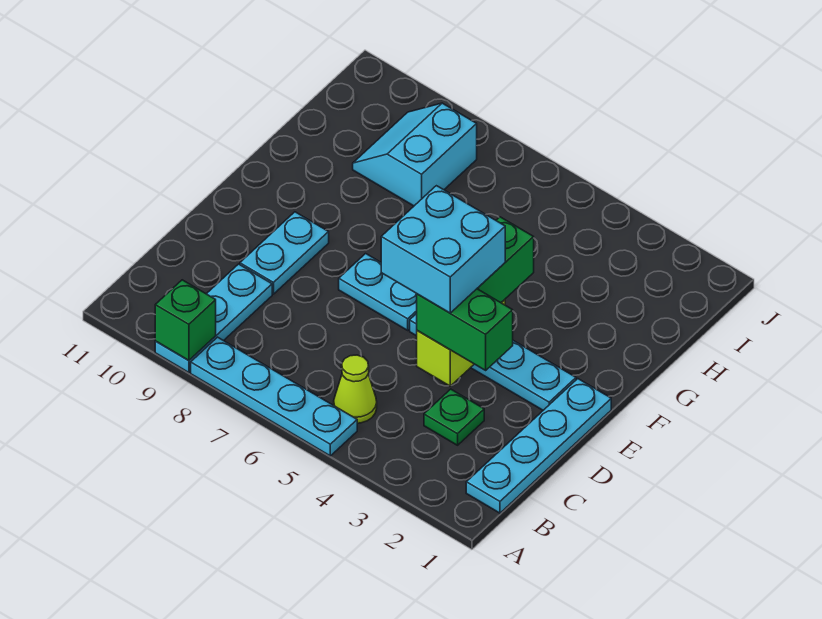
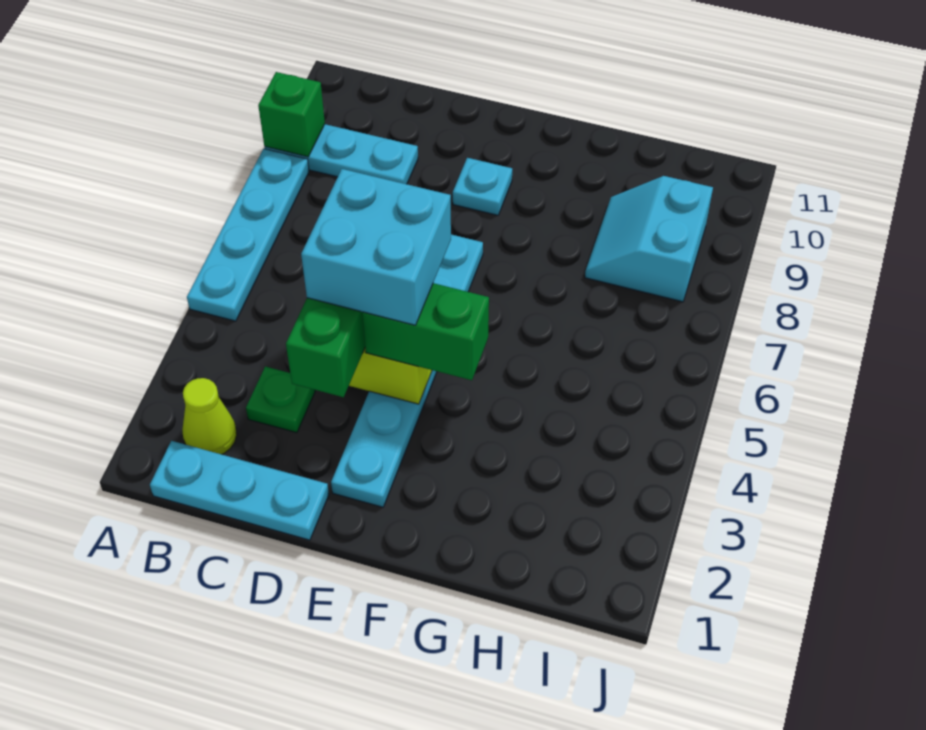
cyan 1x4 plate [466,379,611,513] -> cyan 1x3 plate [150,441,329,540]
lime 1x1 cone [334,355,377,423] -> lime 1x1 cone moved to [182,378,237,454]
cyan 1x2 plate [240,212,329,294] -> cyan 1x1 plate [453,158,512,215]
cyan 2x2 slope [353,103,477,206] -> cyan 2x2 slope turned to [585,176,713,302]

